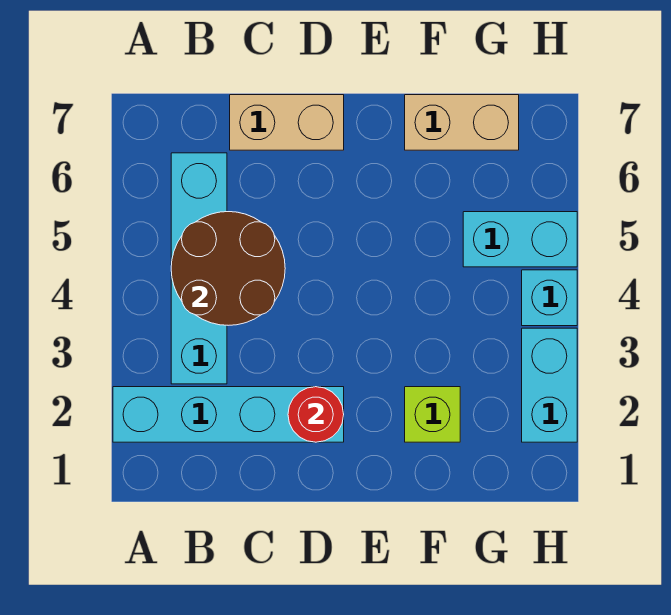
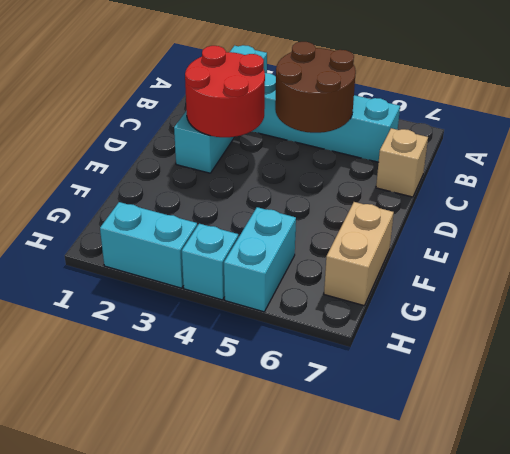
tan 1x2 brick [230,95,344,150] -> tan 1x1 brick [376,128,428,197]
red 1x1 round brick [288,387,344,442] -> red 2x2 round brick [185,46,265,137]
lime 1x1 brick [405,387,460,442] -> none

